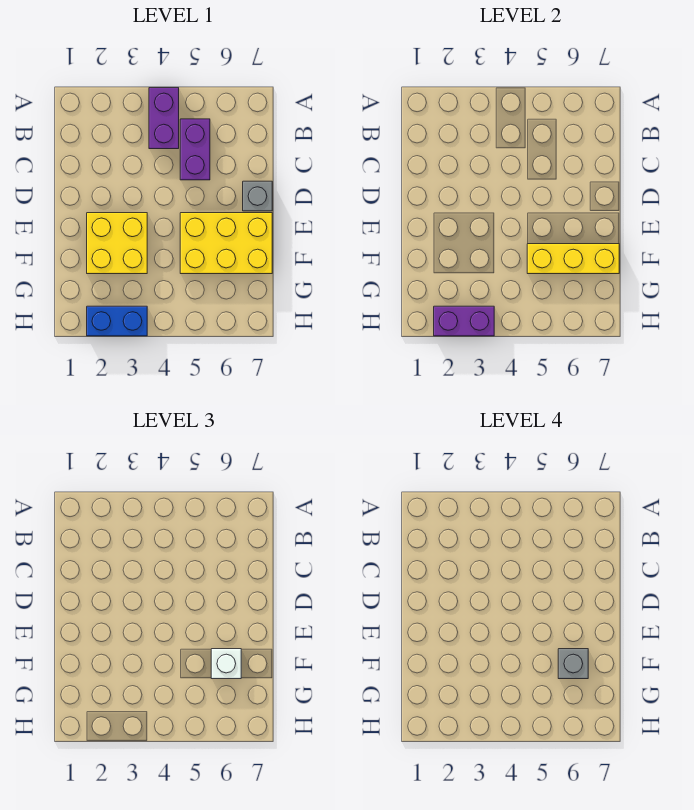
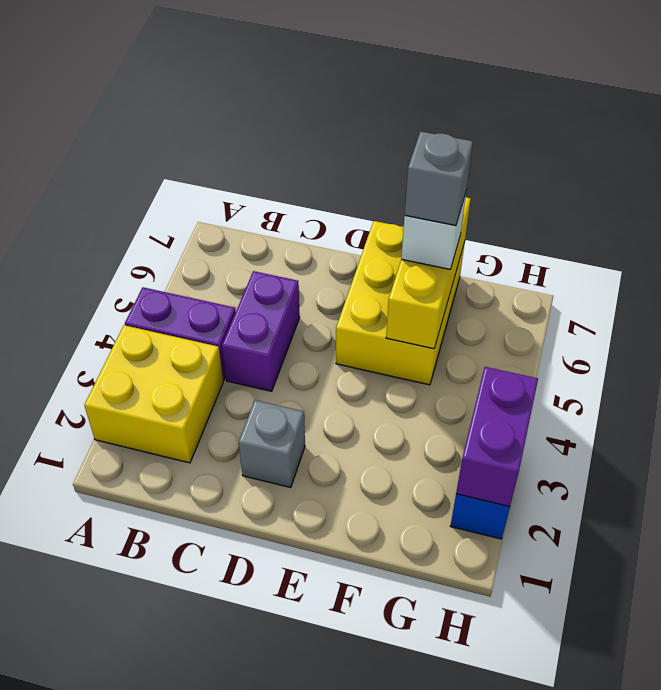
purple 1x2 brick [180,119,210,180] -> purple 1x2 brick turned to [222,271,300,391]
grey 1x1 brick [243,181,272,211] -> grey 1x1 brick moved to [239,400,305,488]
yellow 2x2 brick [87,213,147,274] -> yellow 2x2 brick moved to [84,325,223,463]

